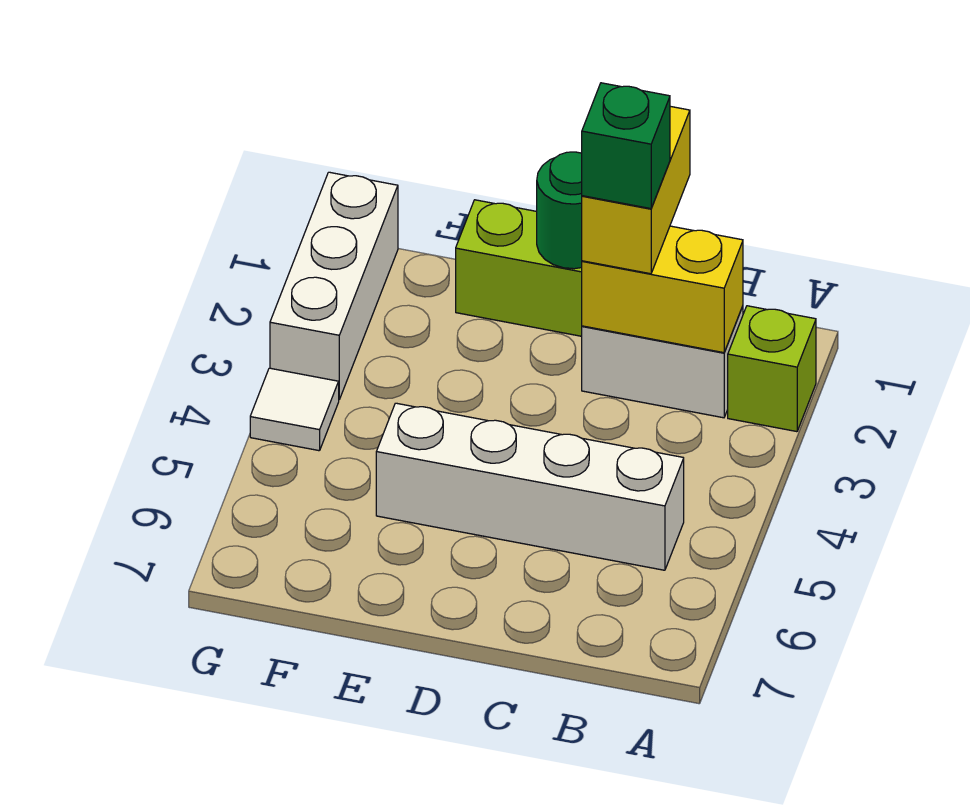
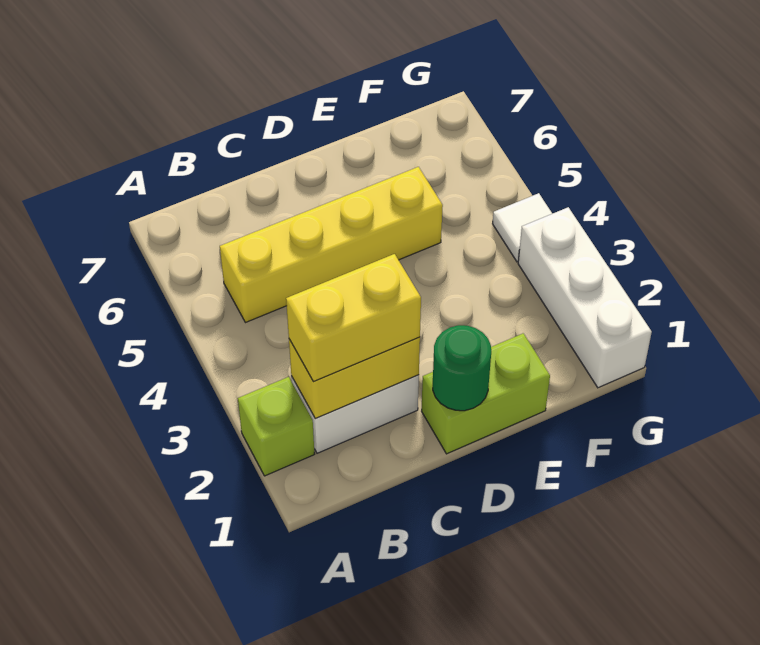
white 1x4 brick [376,403,684,570] -> yellow 1x4 brick [220,167,443,323]
yellow 1x2 brick [582,106,690,274] -> yellow 1x2 brick turned to [286,254,421,382]
green 1x1 brick [582,83,670,209] -> none

